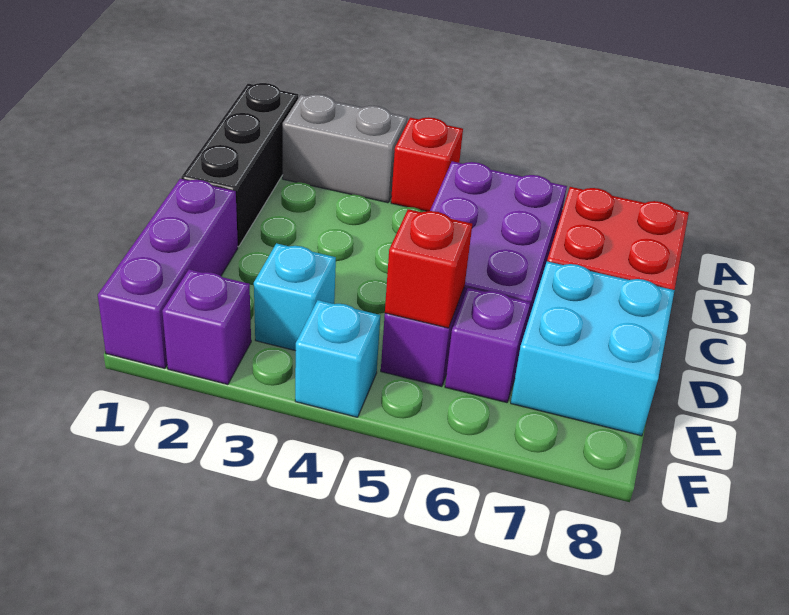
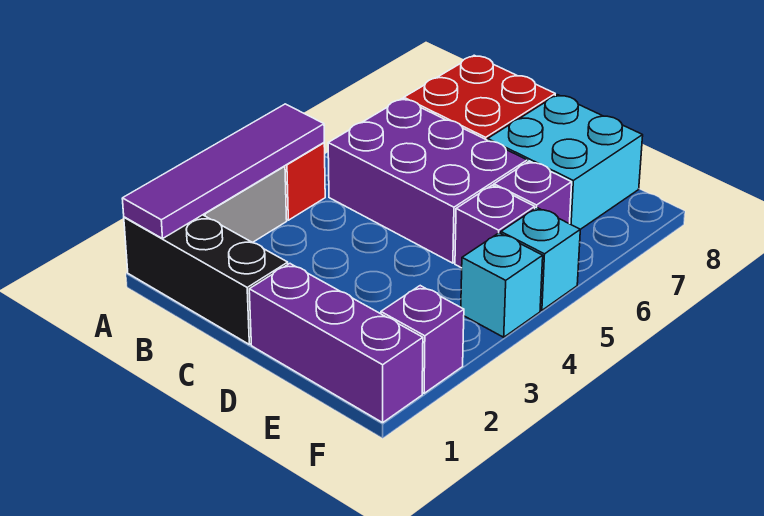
none -> purple 1x4 tile [122,104,324,239]
cyan 1x1 brick [254,243,336,351] -> cyan 1x1 brick moved to [501,208,580,310]
red 1x1 brick [385,209,472,328] -> none

